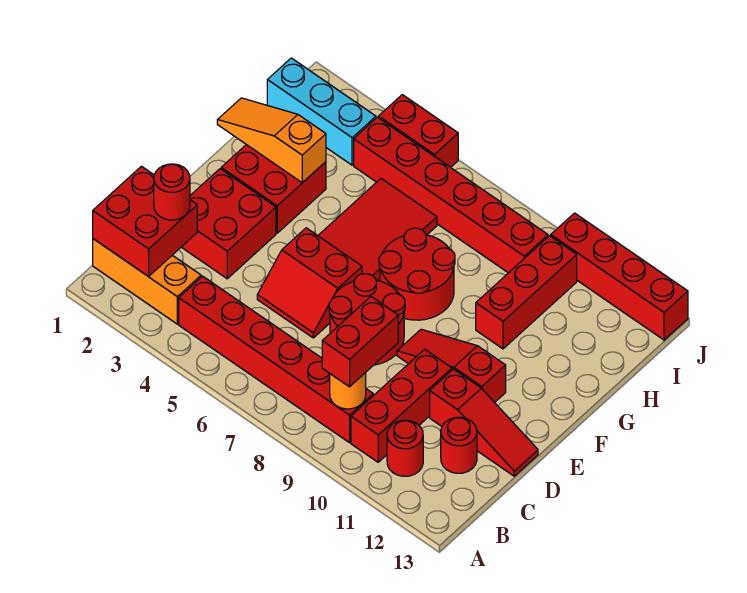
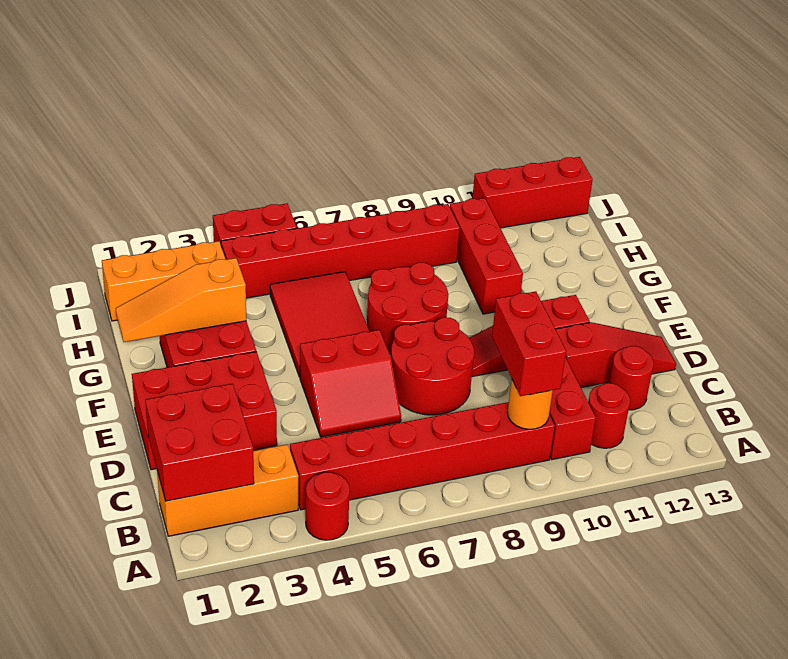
red 1x1 round brick [154,164,190,220] -> red 1x1 round brick moved to [306,472,350,540]
red 2x2 brick [182,169,276,279] -> red 2x3 brick [132,352,277,470]
cyan 1x3 brick [267,58,376,165] -> orange 1x3 brick [102,241,226,321]
red 1x4 brick [551,213,688,340] -> red 1x3 brick [472,157,593,228]

